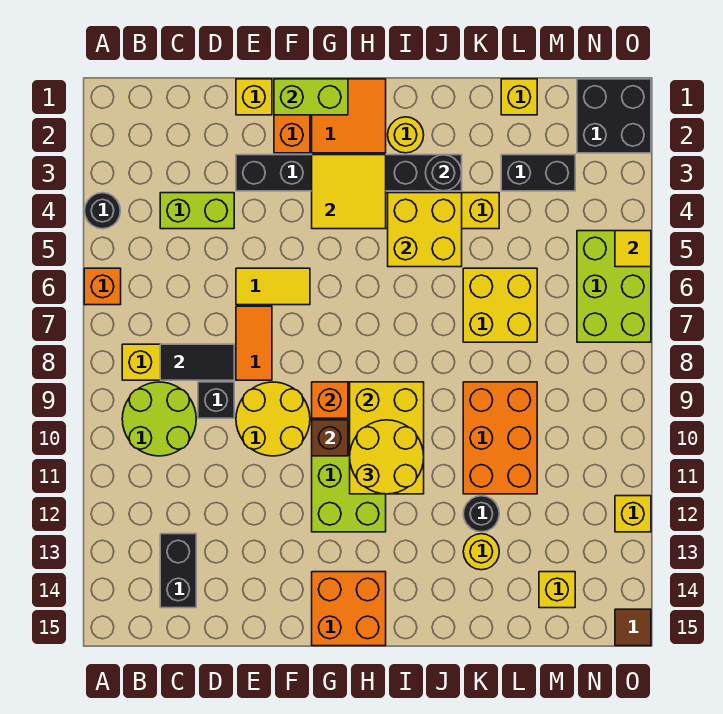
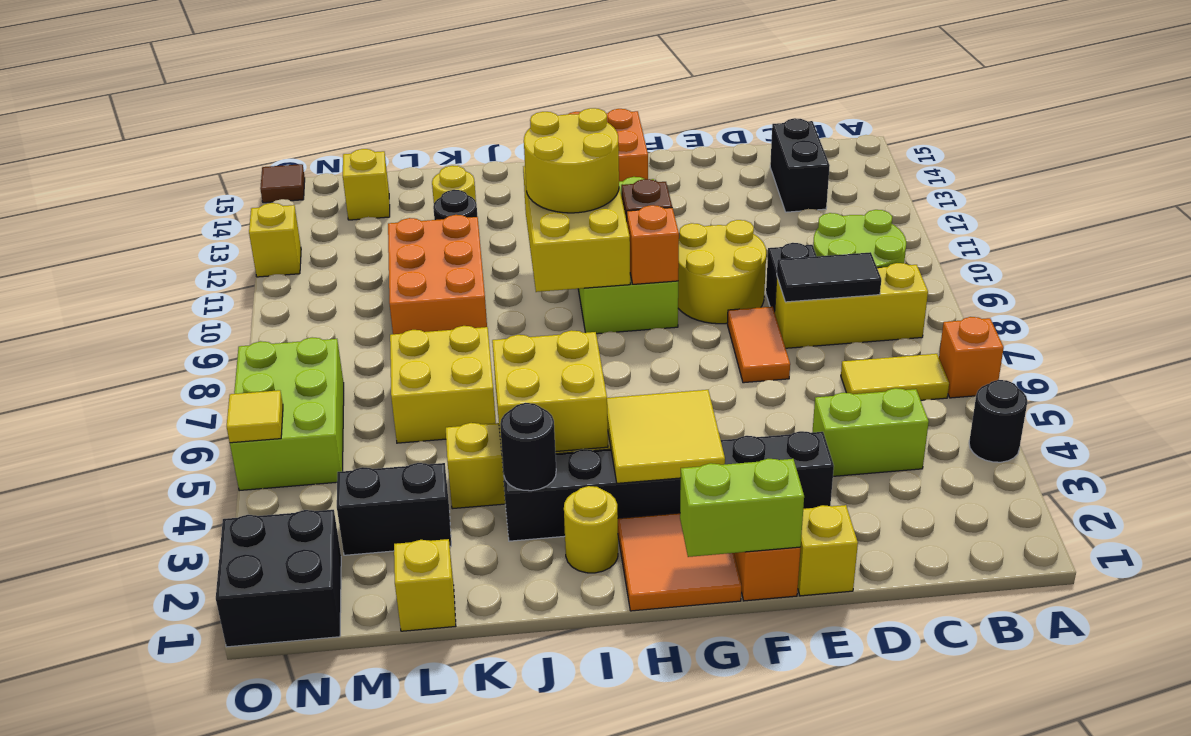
yellow 1x2 tile [236,268,310,305] -> yellow 1x2 tile moved to [841,354,949,400]

